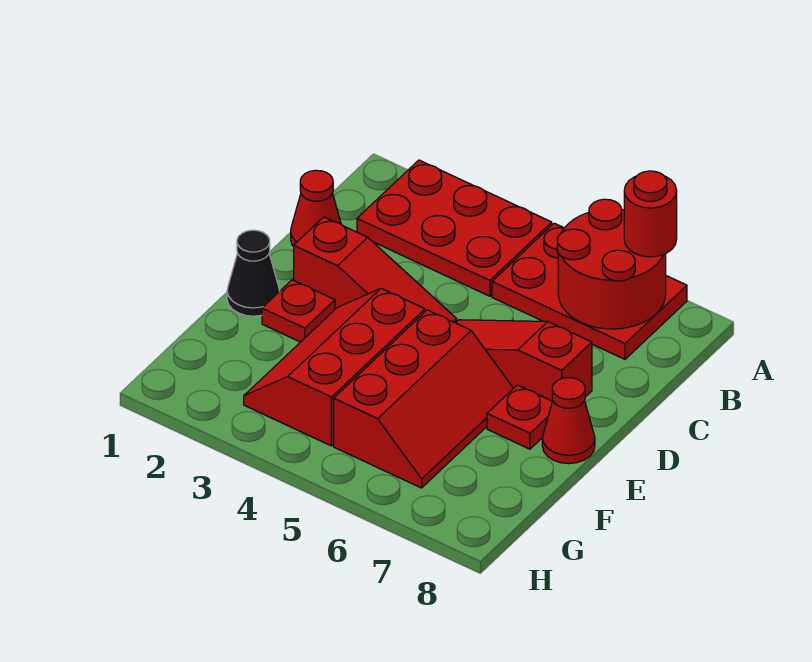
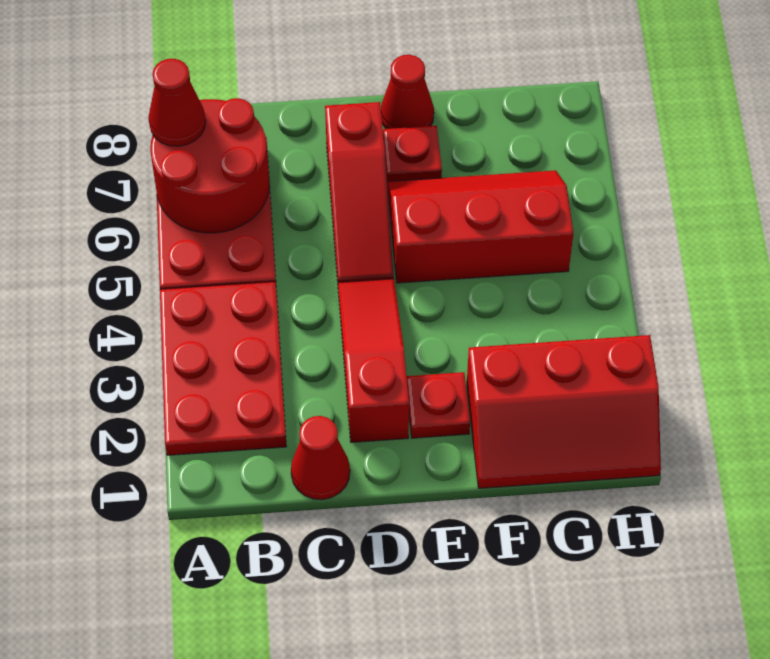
red 1x1 round brick [624,171,677,257] -> red 1x1 cone [148,59,206,146]
black 1x1 cone [227,230,280,316] -> none
red 2x3 slope [244,289,425,446] -> red 2x3 slope moved to [467,335,661,488]

